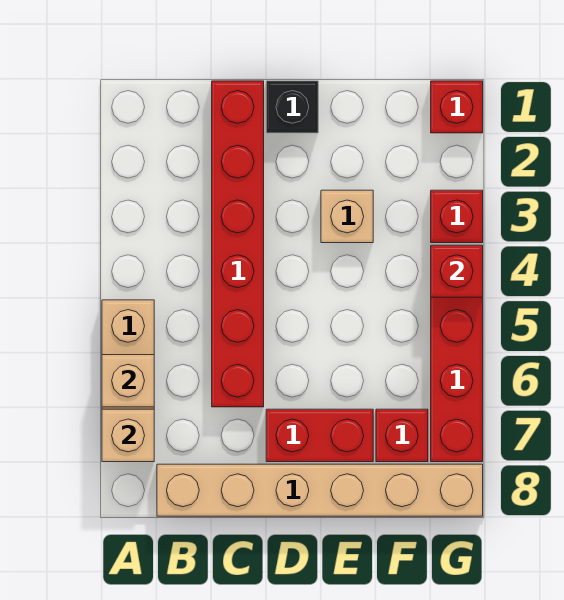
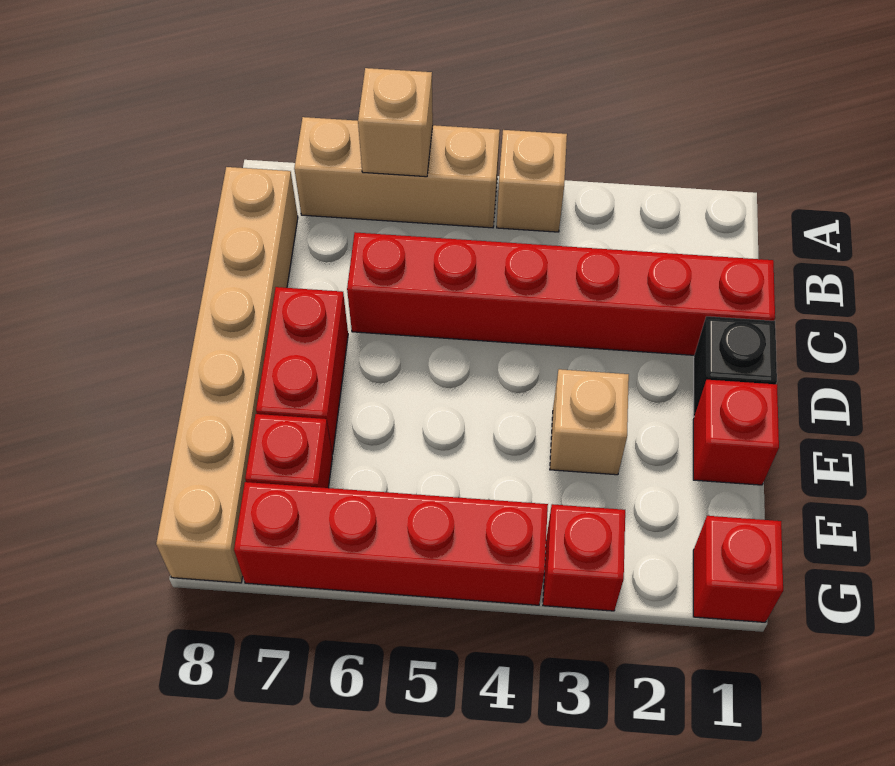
tan 1x1 brick [102,409,154,462] -> tan 1x1 brick moved to [497,130,567,232]
red 1x1 brick [431,245,483,297] -> red 1x1 brick moved to [693,380,779,485]

